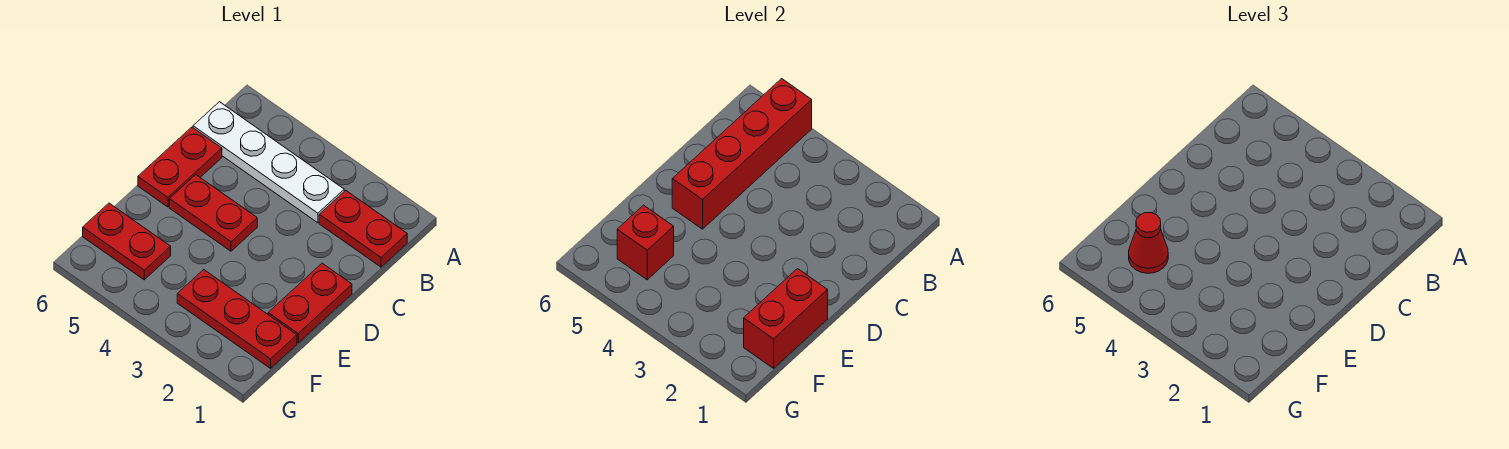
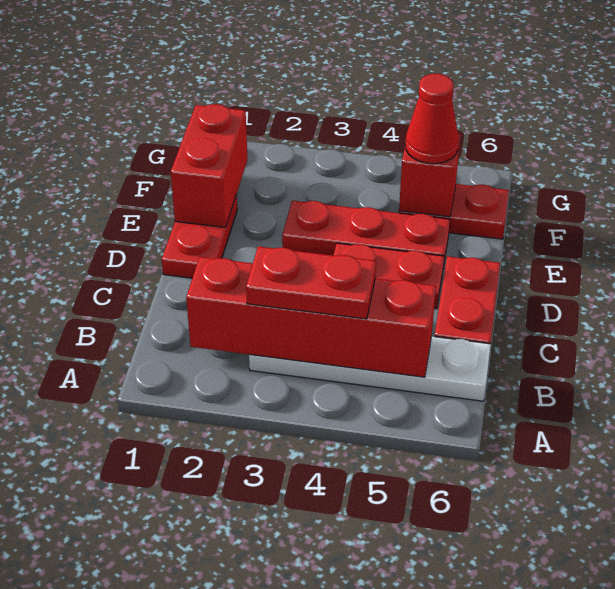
red 1x4 brick [672,79,812,229] -> red 1x4 brick turned to [186,257,436,377]
red 1x2 plate [319,190,407,267] -> red 1x2 plate moved to [246,246,376,319]
red 1x3 plate [177,270,297,368] -> red 1x3 plate moved to [282,201,450,266]

